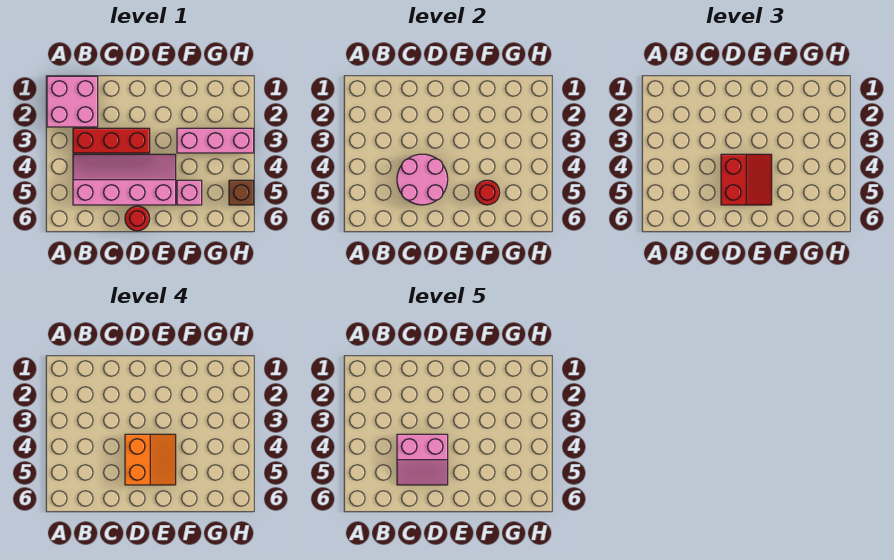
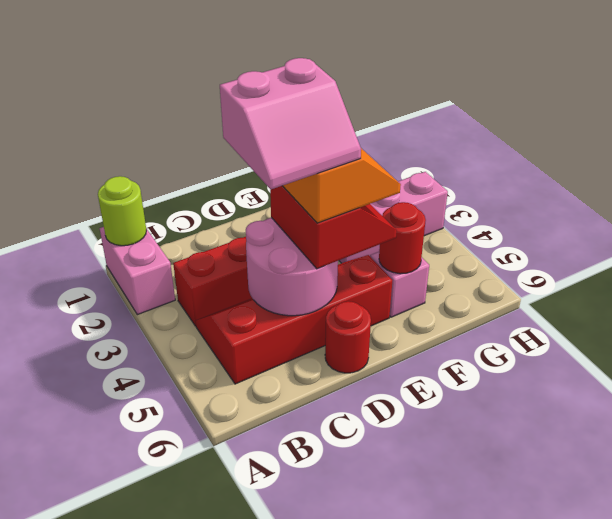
pink 2x2 brick [47,76,98,127] -> pink 1x2 brick [100,227,175,315]
none -> lime 1x1 round brick [98,176,146,246]
pink 2x4 slope [73,154,176,205] -> red 2x4 slope [196,255,392,384]
brown 1x1 brick [229,180,254,205] -> none

